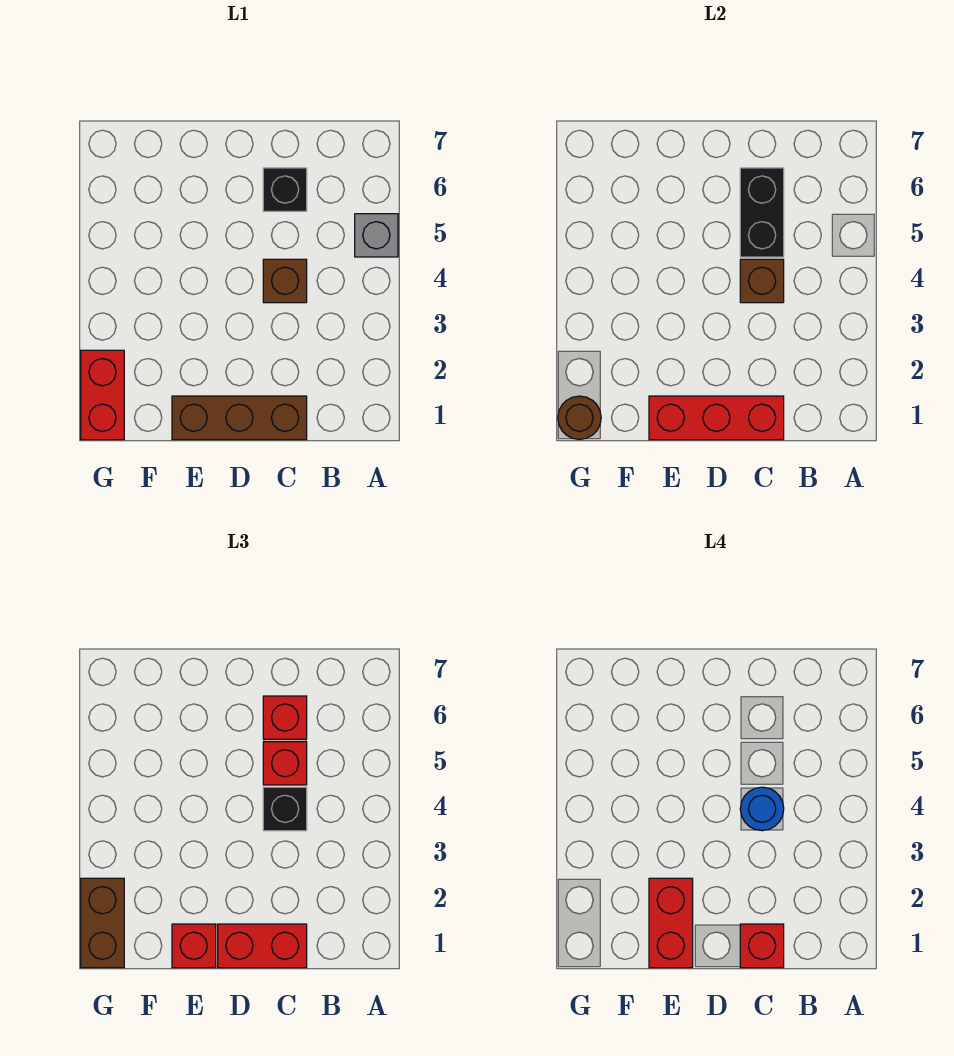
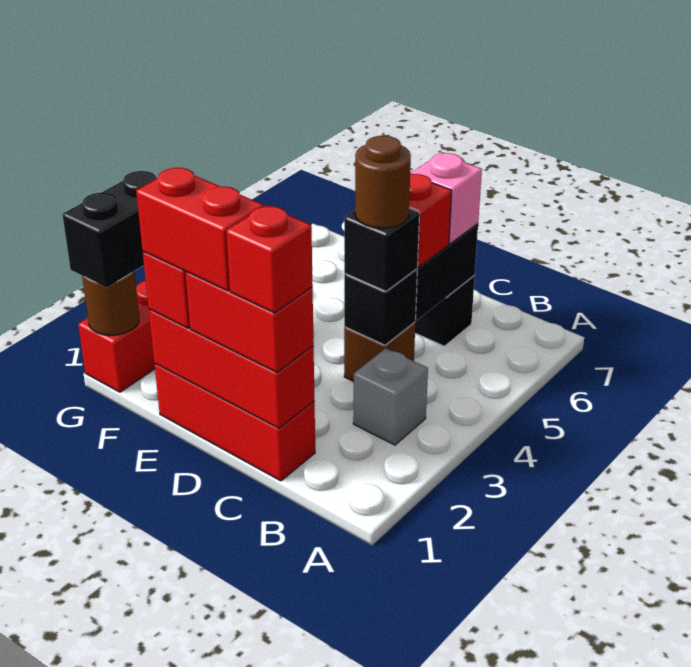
grey 1x1 brick [355,214,398,257] -> grey 1x1 brick moved to [353,348,428,445]
brown 1x3 brick [172,396,307,440] -> red 1x3 brick [154,364,315,481]
brown 1x1 brick [740,259,784,303] -> black 1x1 brick [344,269,417,345]
blue 1x1 round brick [740,787,784,831] -> brown 1x1 round brick [355,136,411,228]
red 1x1 brick [263,696,307,739] -> pink 1x1 brick [411,153,482,244]
red 1x2 brick [649,878,693,968] -> red 1x2 brick turned to [136,168,264,291]
brown 1x2 brick [81,878,124,968] -> black 1x2 brick [62,171,157,288]

